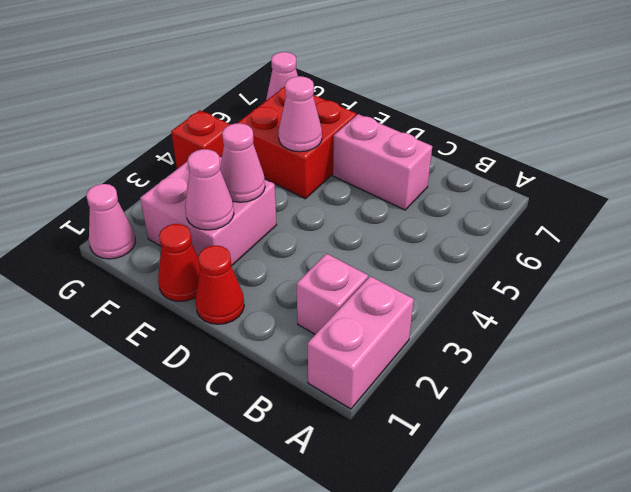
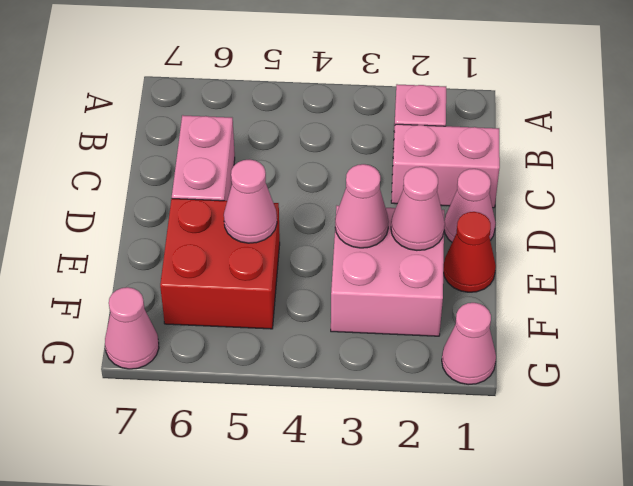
pink 1x2 brick [308,276,414,409] -> pink 1x2 brick moved to [391,124,500,208]
red 1x1 cone [195,246,244,324] -> pink 1x1 cone [444,169,496,242]
red 1x1 brick [171,110,230,169] -> none

